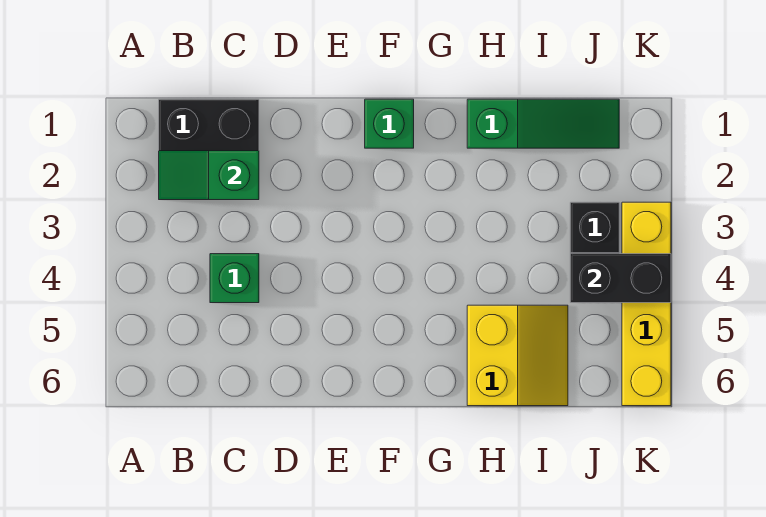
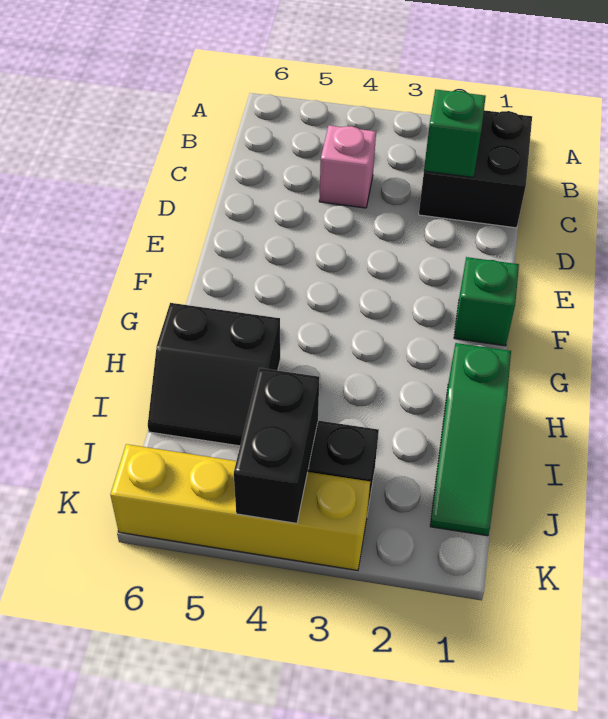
green 1x1 brick [210,254,259,303] -> pink 1x1 brick [319,125,376,208]
yellow 2x2 slope [467,305,568,406] -> black 2x2 slope [148,303,280,446]

